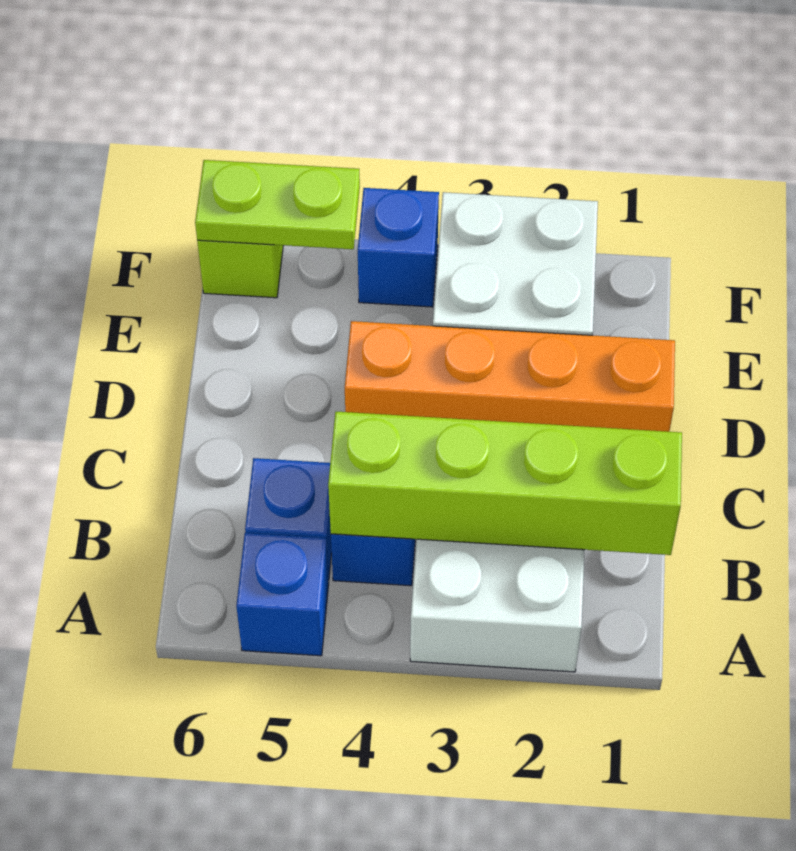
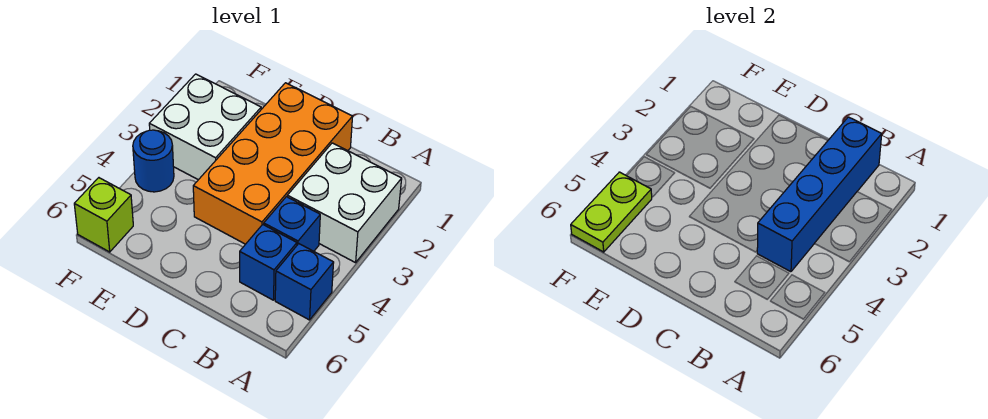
lime 1x4 brick [328,412,682,555] -> blue 1x4 brick [757,117,882,272]
orange 1x4 brick [345,321,675,432] -> orange 2x4 brick [193,83,353,244]
blue 1x1 brick [358,188,439,307] -> blue 1x1 round brick [133,130,174,192]

